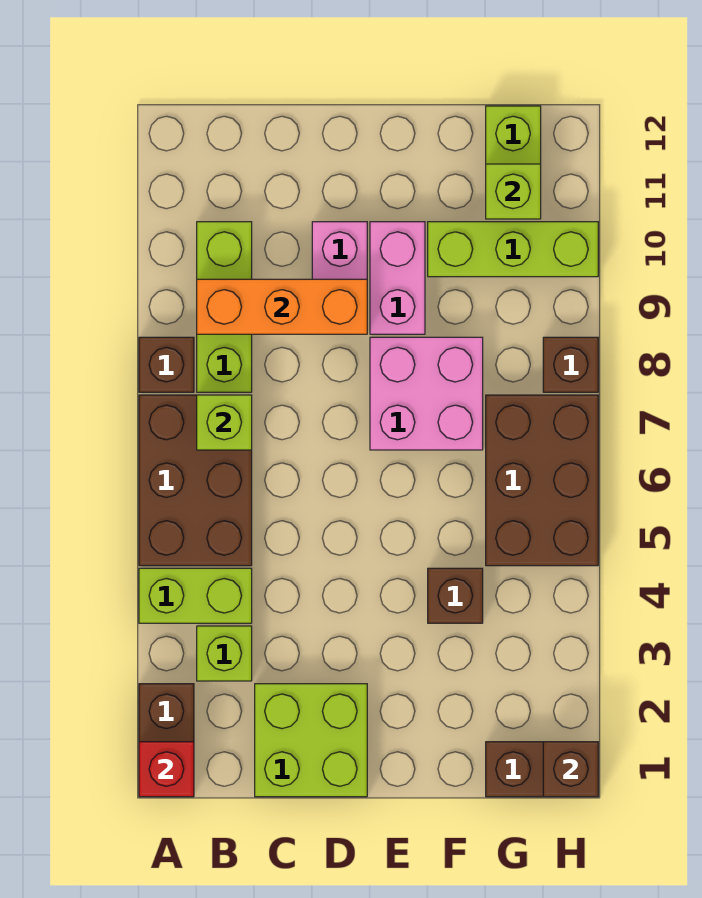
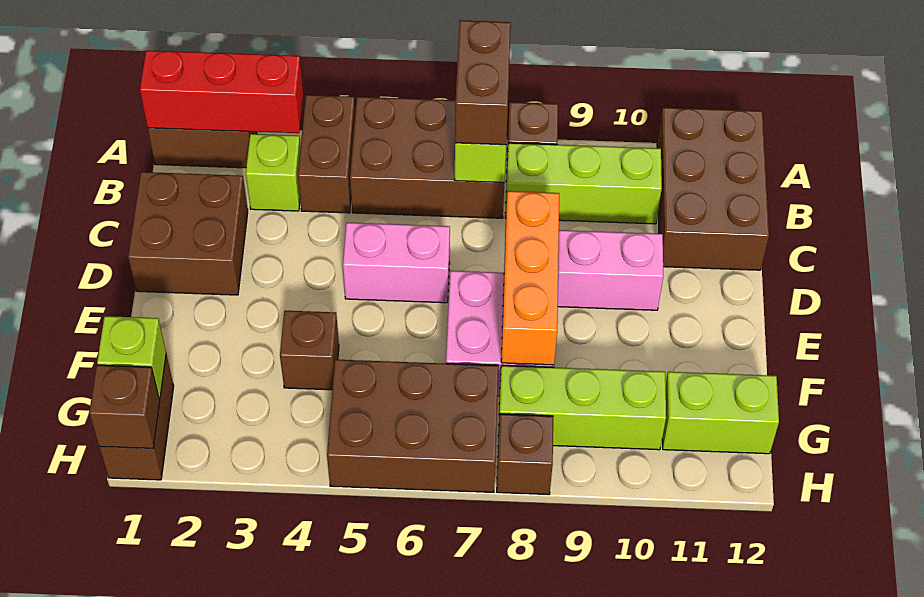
red 1x1 brick [139,742,194,797] -> red 1x3 brick [140,51,303,133]
lime 1x2 brick [139,568,252,623] -> brown 1x2 brick [298,95,355,213]
none -> brown 1x2 brick [455,20,511,145]
none -> brown 2x3 brick [657,108,769,270]
orange 1x3 brick [197,279,367,334] -> orange 1x3 brick moved to [501,191,559,365]
lime 2x2 brick [255,684,367,797] -> brown 2x2 brick [128,172,248,295]
pink 1x2 brick [370,222,425,334] -> pink 1x2 brick moved to [343,223,450,303]
lime 1x3 brick [428,222,598,277] -> lime 1x3 brick turned to [498,366,666,450]
lime 1x1 brick [486,164,541,219] -> lime 1x1 brick moved to [97,316,166,399]

